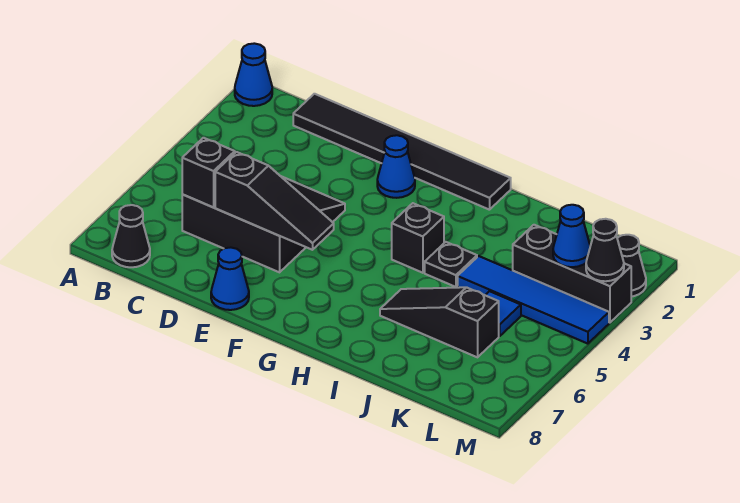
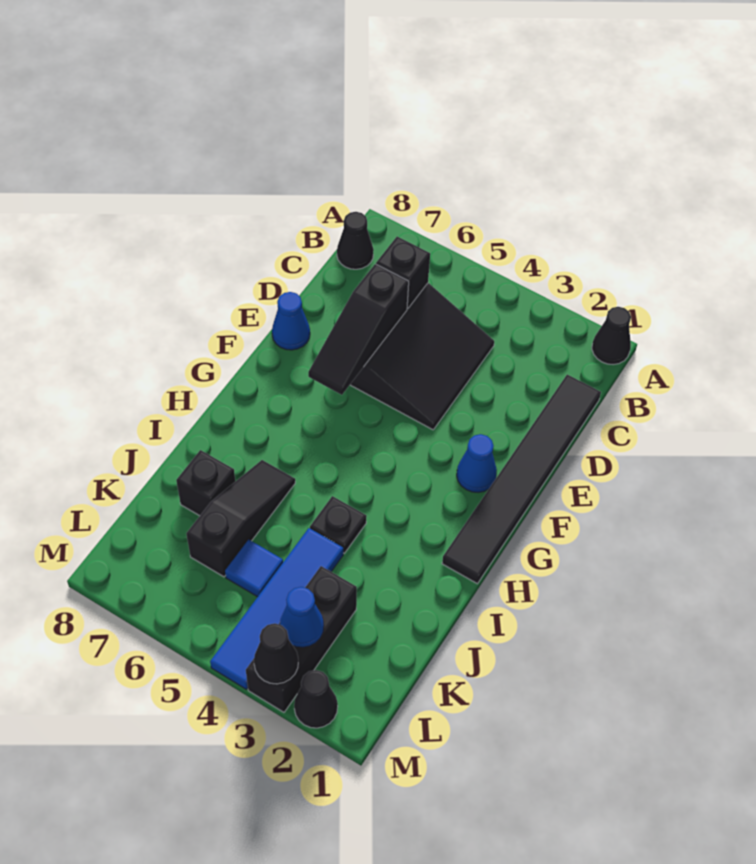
blue 1x1 cone [235,43,272,106] -> black 1x1 cone [592,307,631,365]
black 1x1 brick [392,203,444,273] -> black 1x1 brick moved to [176,450,235,516]

